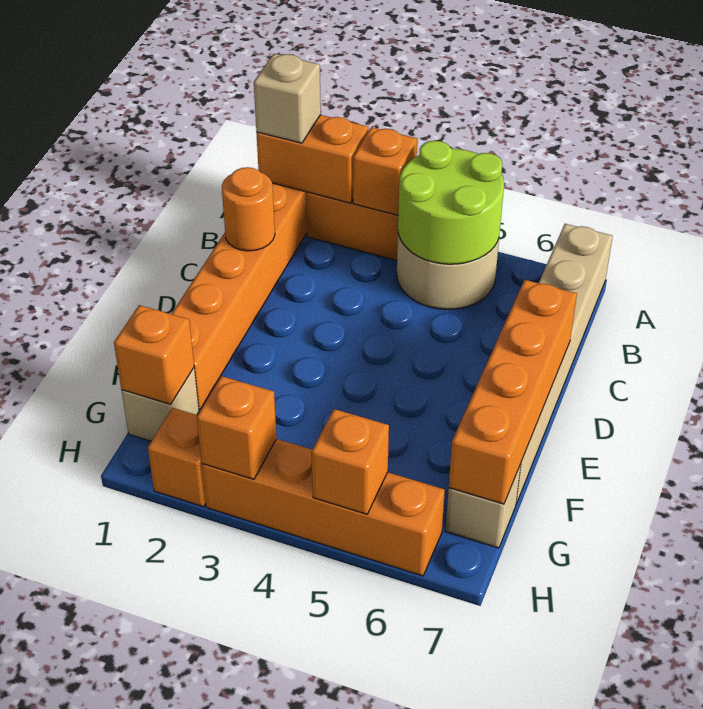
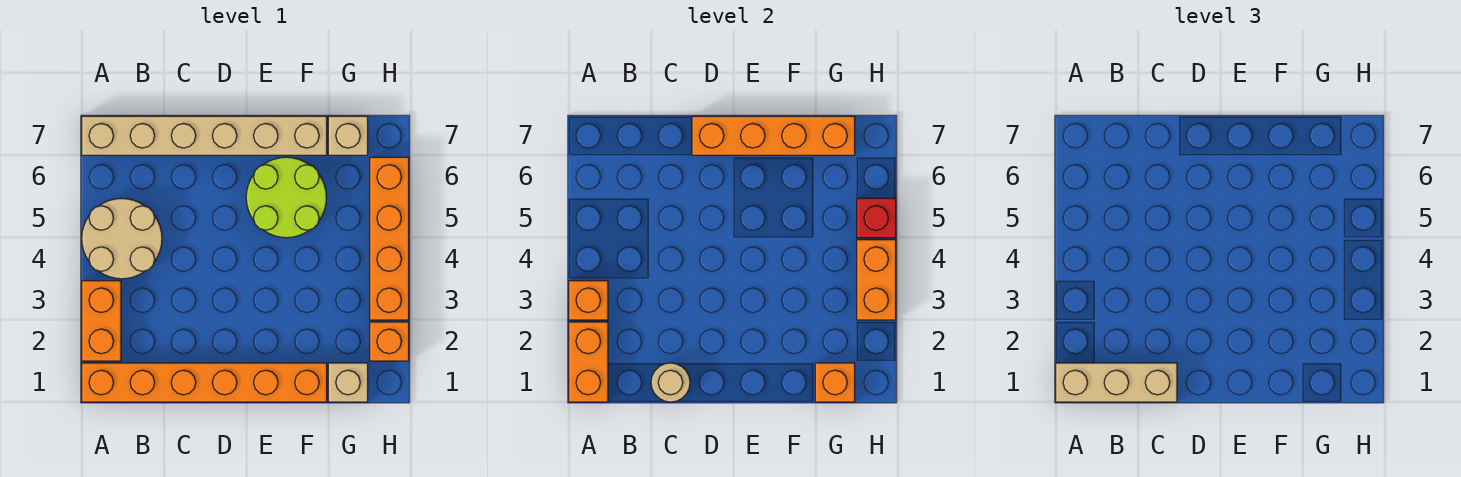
tan 1x1 brick [254,54,321,143] -> tan 1x3 brick [1056,363,1177,402]
lime 2x2 round brick [398,141,504,264] -> lime 2x2 round brick moved to [246,157,326,238]
orange 1x1 round brick [222,167,275,251] -> tan 1x1 round brick [651,363,690,402]
orange 1x1 brick [197,376,277,479] -> orange 1x2 brick [857,240,896,320]
orange 1x1 brick [312,409,389,514] -> red 1x1 brick [857,198,896,238]

